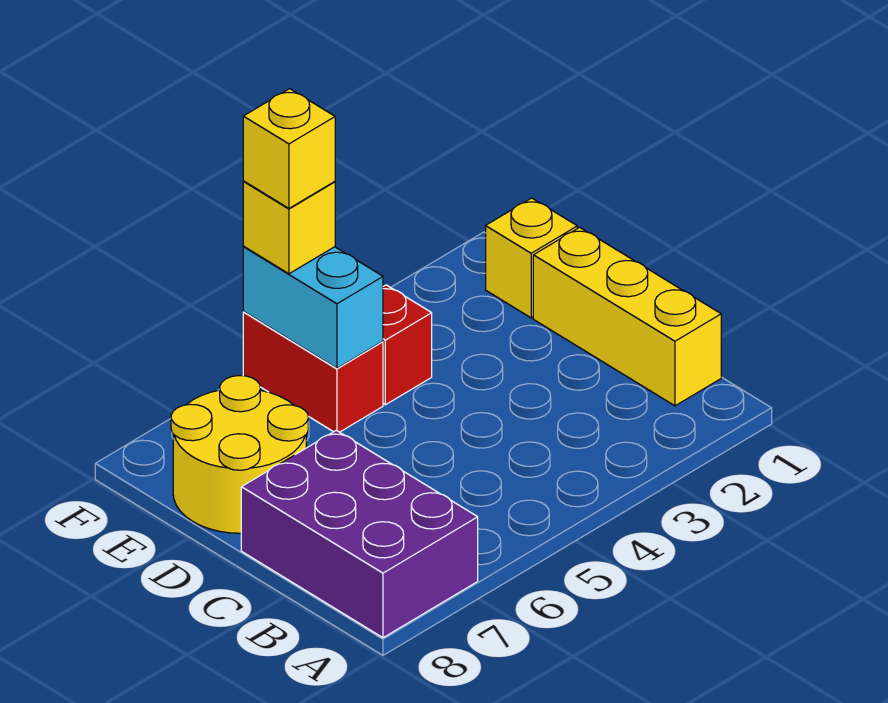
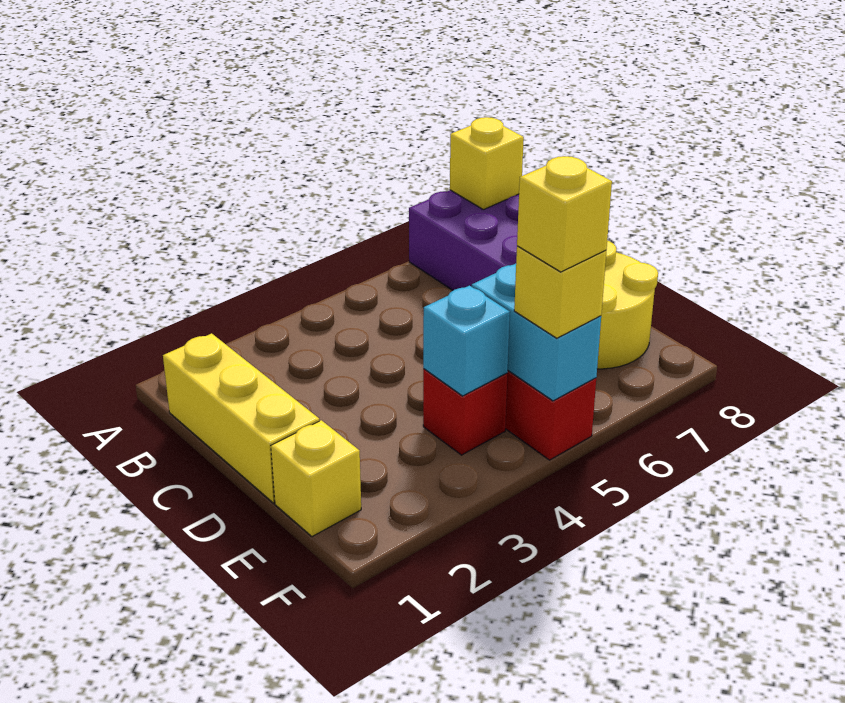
none -> yellow 1x1 brick [450,117,524,210]
none -> cyan 1x1 brick [423,286,510,396]

